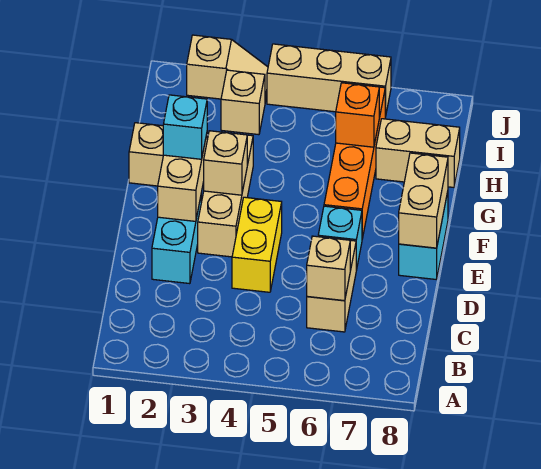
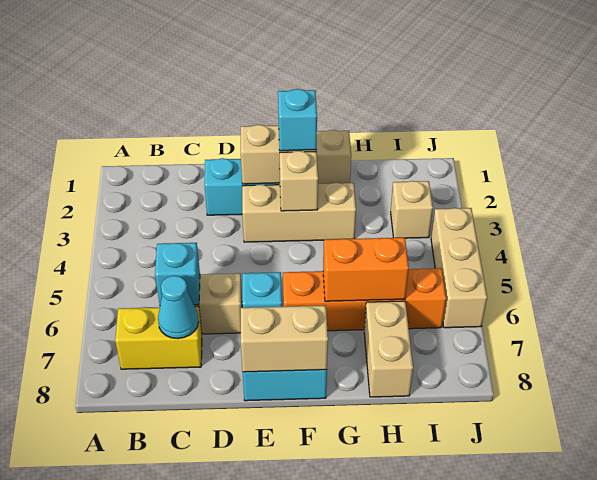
tan 1x1 brick [307,236,350,301] -> cyan 1x1 brick [155,243,200,305]
none -> cyan 1x1 cone [158,276,199,339]
yellow 1x2 brick [232,197,282,292] -> yellow 1x2 brick moved to [115,306,202,369]
orange 1x1 brick [336,83,379,147] -> orange 1x2 brick [323,237,409,301]
tan 1x2 slope [187,35,268,102] -> none

